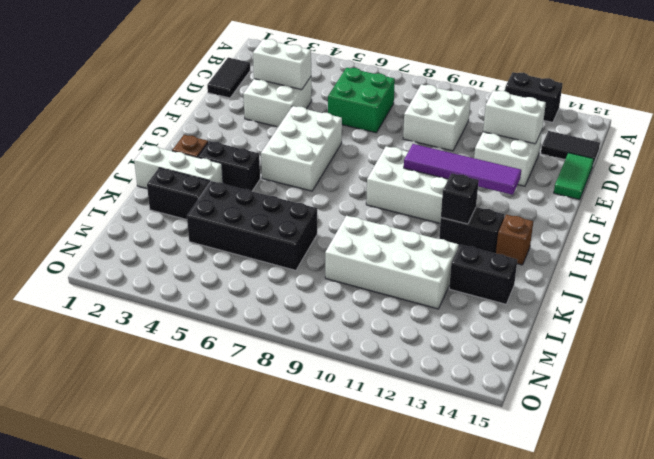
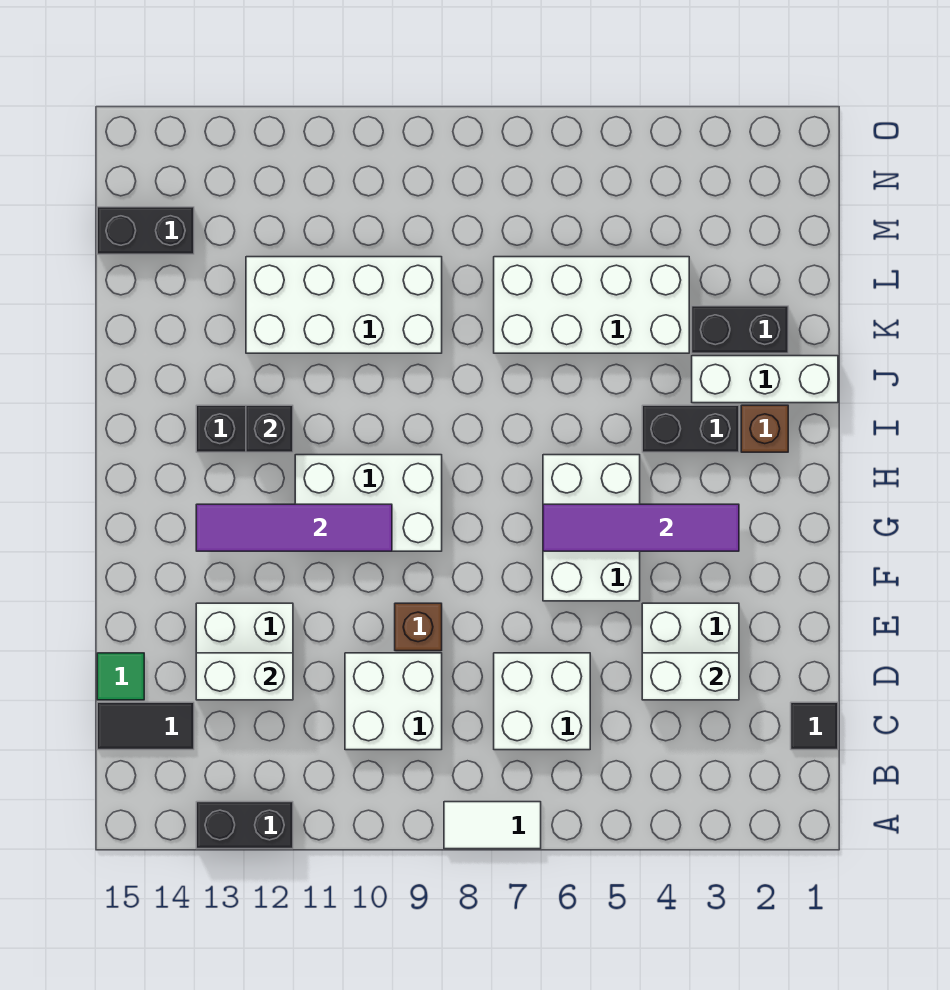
none -> white 1x2 tile [444,802,541,849]
black 1x2 tile [207,58,250,98] -> black 1x1 tile [791,702,838,750]
green 2x2 brick [328,68,395,133] -> white 2x2 brick [494,653,590,750]
green 1x2 tile [554,153,594,200] -> green 1x1 tile [97,653,144,700]
none -> purple 1x4 tile [543,504,739,551]
brown 1x1 brick [496,214,533,265] -> brown 1x1 brick moved to [395,603,442,651]
black 2x4 brick [187,181,317,270] -> white 2x4 brick [494,257,689,353]
black 1x2 brick [449,245,517,304] -> black 1x2 brick moved to [97,207,194,254]

